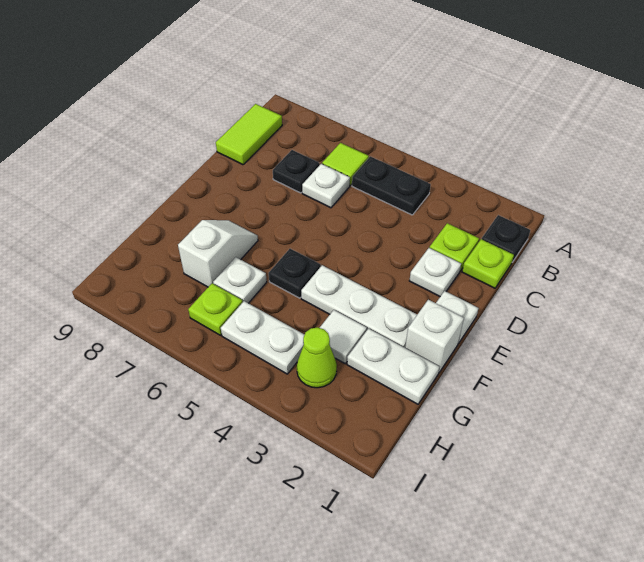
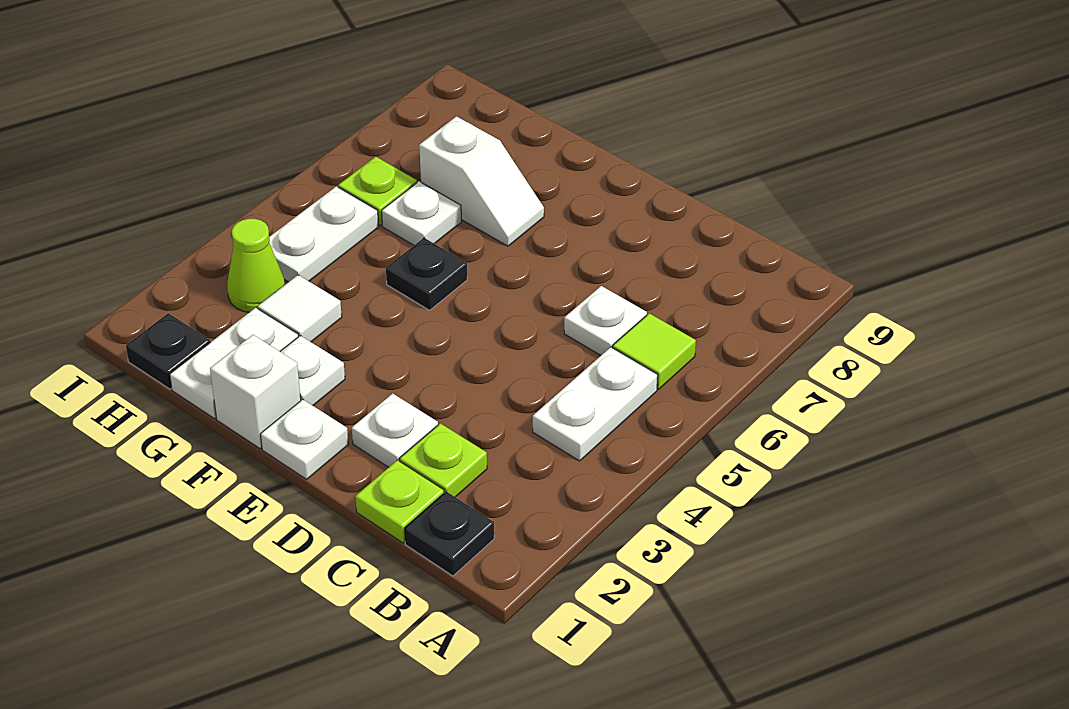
black 1x2 plate [352,156,431,215] -> white 1x2 plate [533,347,658,461]
lime 1x2 tile [216,104,282,165] -> none
black 1x1 plate [273,150,320,193] -> black 1x1 plate moved to [126,313,210,389]
white 1x3 plate [301,265,417,348] -> white 1x1 plate [280,336,345,406]

